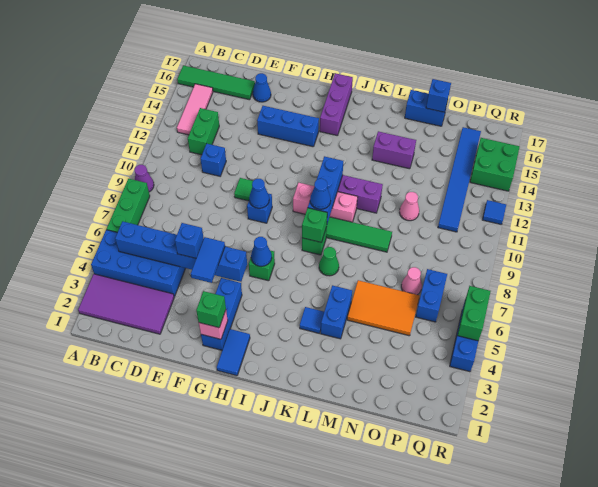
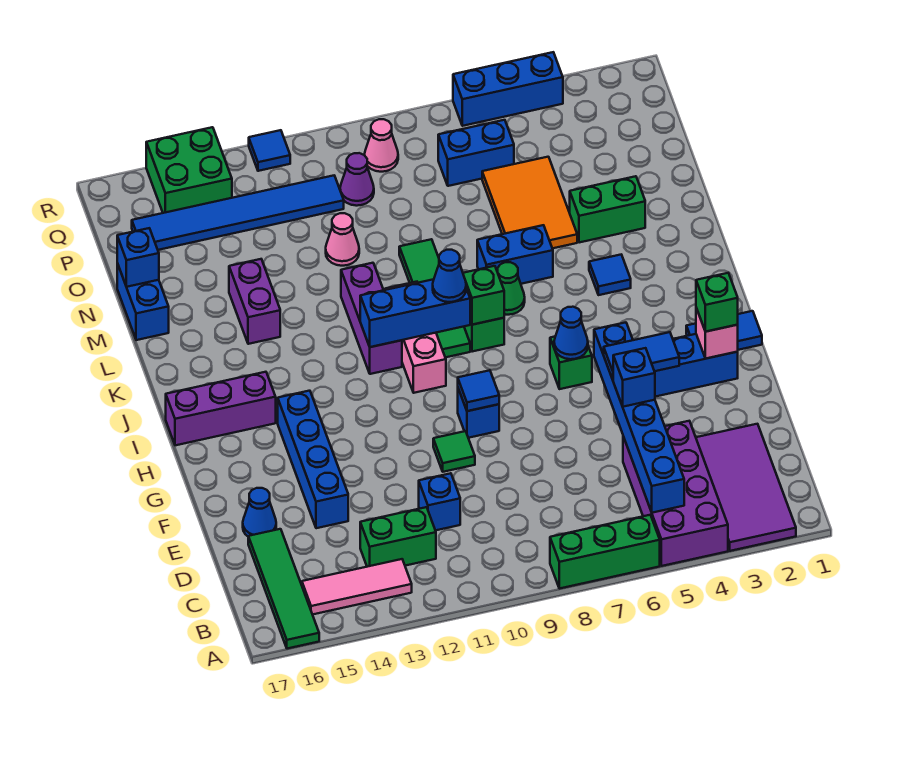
blue 2x4 brick [91,230,185,297] -> purple 2x4 brick [623,421,728,566]
purple 1x1 cone [135,165,154,192] -> purple 1x1 cone moved to [340,153,374,206]
blue 1x3 brick [257,106,319,147] -> blue 1x4 brick [278,391,348,528]
blue 1x1 cone [249,179,269,208] -> blue 1x1 tile [458,370,499,411]
blue 1x2 brick [321,285,352,339] -> blue 1x2 brick moved to [477,225,553,284]
pink 1x1 cone [401,267,422,295] -> pink 1x1 cone moved to [365,119,398,172]
green 1x2 brick [457,286,491,341] -> green 1x2 brick moved to [570,176,645,243]

